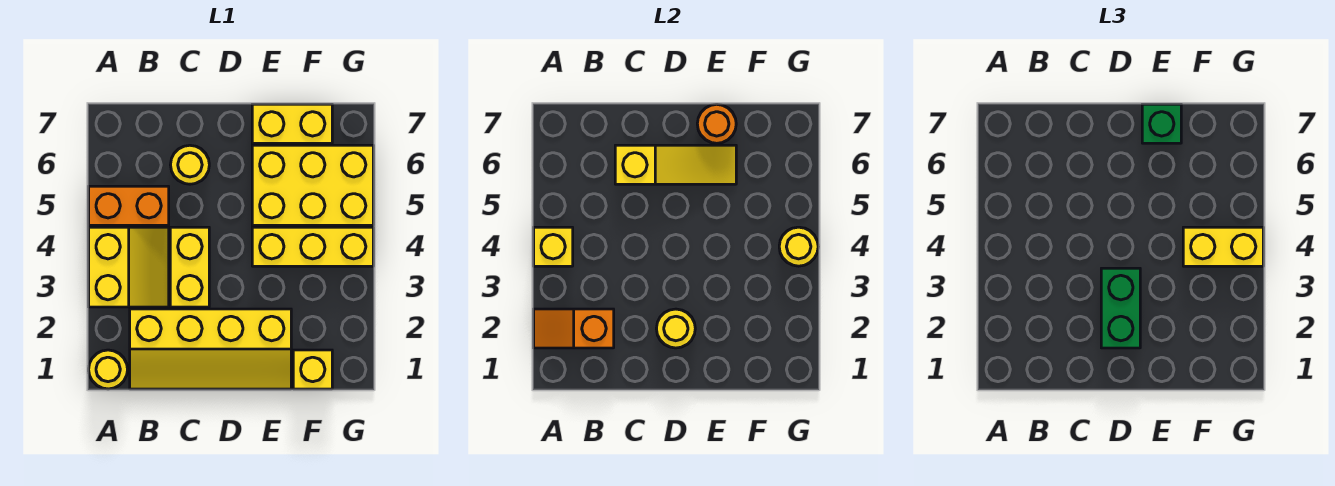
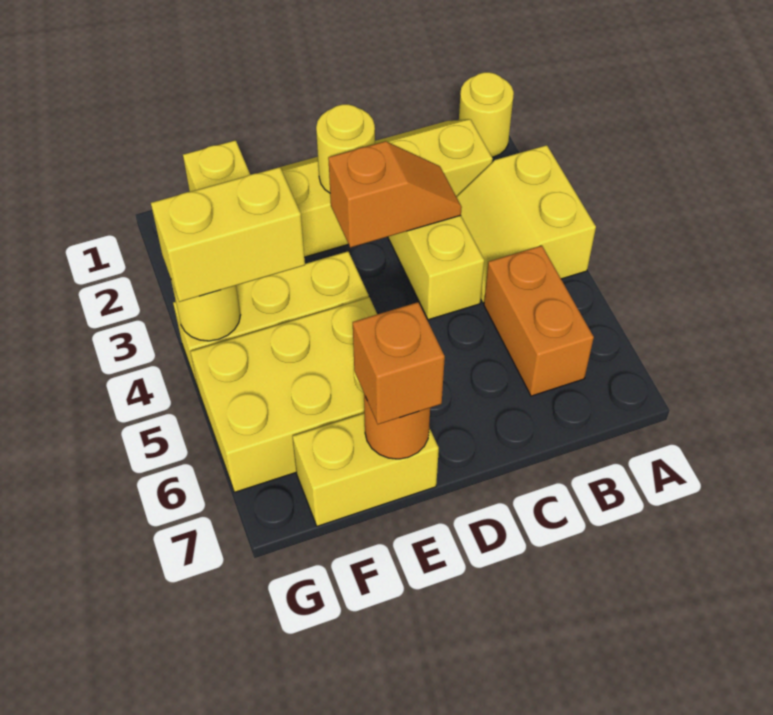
orange 1x2 slope [534,309,614,348] -> orange 1x2 slope moved to [328,141,462,248]
yellow 1x1 brick [534,227,573,266] -> none
orange 1x2 brick [89,186,169,225] -> orange 1x2 brick turned to [484,246,594,396]
yellow 1x1 round brick [171,145,209,184] -> none
yellow 1x3 slope [615,145,736,184] -> none
green 1x2 brick [1101,268,1140,348] -> none
green 1x1 brick [1142,104,1181,143] -> orange 1x1 brick [353,302,445,424]

